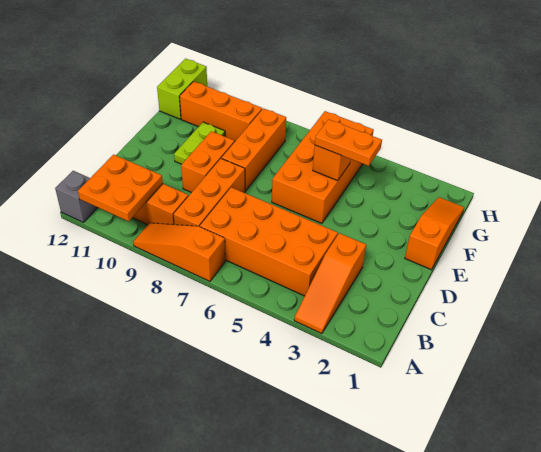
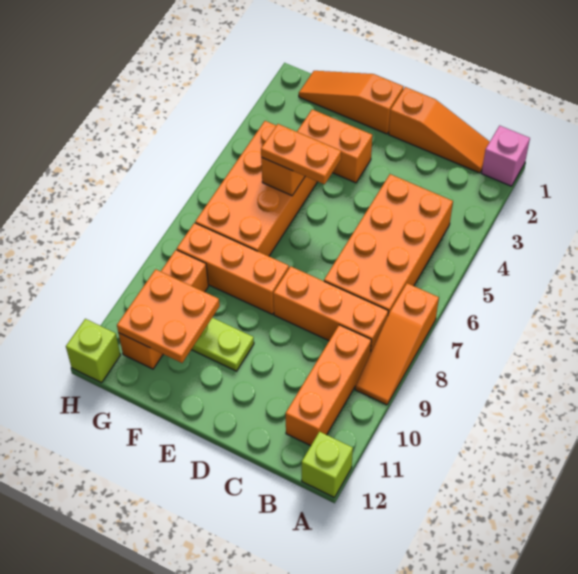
none -> pink 1x1 brick [482,126,530,186]
orange 1x3 slope [294,233,366,334] -> orange 1x3 slope moved to [389,87,490,173]
orange 2x2 plate [78,155,163,221] -> orange 2x2 plate moved to [117,269,220,363]
grey 1x1 brick [55,171,98,222] -> lime 1x1 brick [302,432,353,498]
orange 1x2 brick [181,131,234,193] -> orange 1x2 brick moved to [297,109,372,183]
orange 2x4 brick [272,111,374,223] -> orange 2x4 brick turned to [195,121,318,256]
orange 1x2 plate [315,119,382,166] -> orange 1x2 plate turned to [261,124,341,184]
lime 1x2 brick [157,59,207,119] -> lime 1x1 brick [66,319,120,383]

